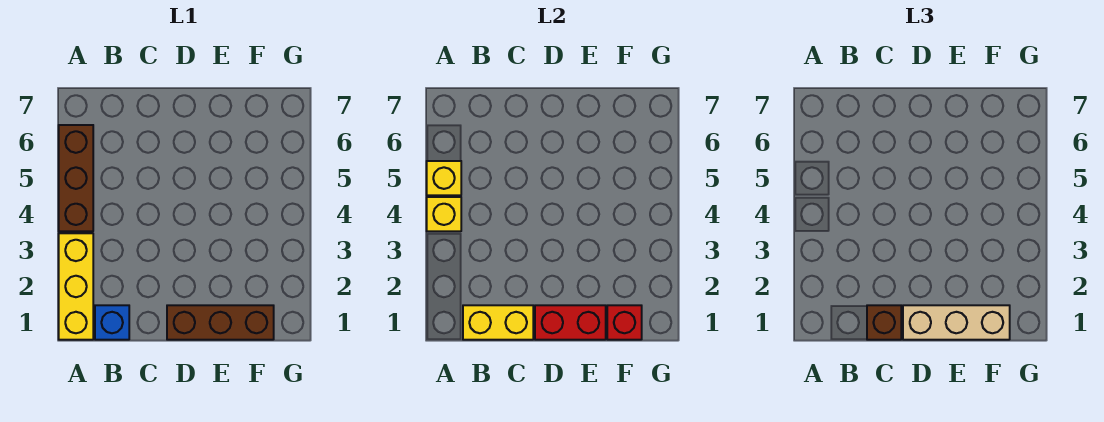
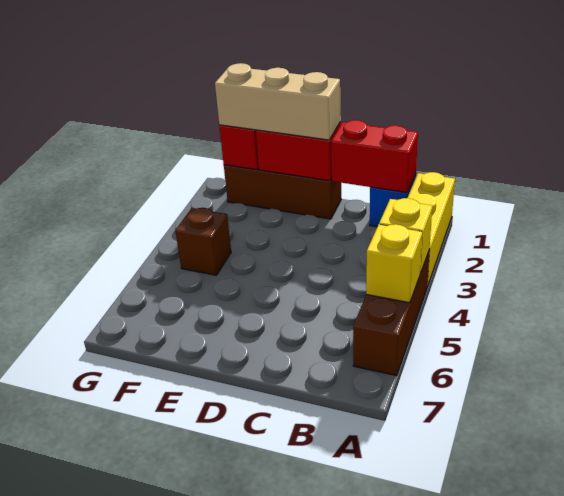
yellow 1x2 brick [463,305,533,340] -> red 1x2 brick [331,120,418,193]
brown 1x1 brick [867,305,901,340] -> brown 1x1 brick moved to [175,208,231,275]

